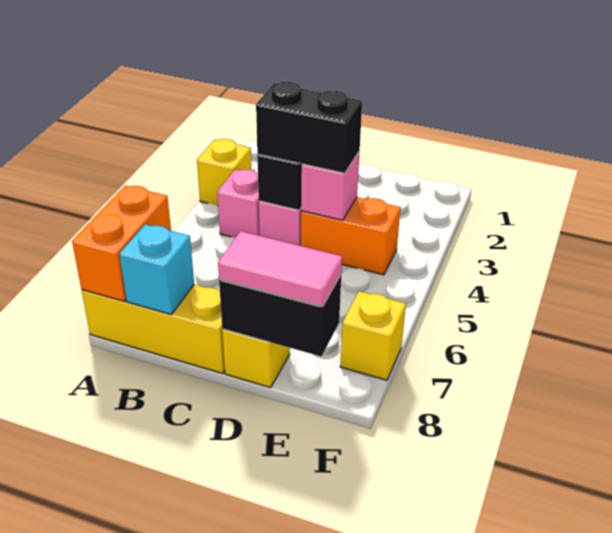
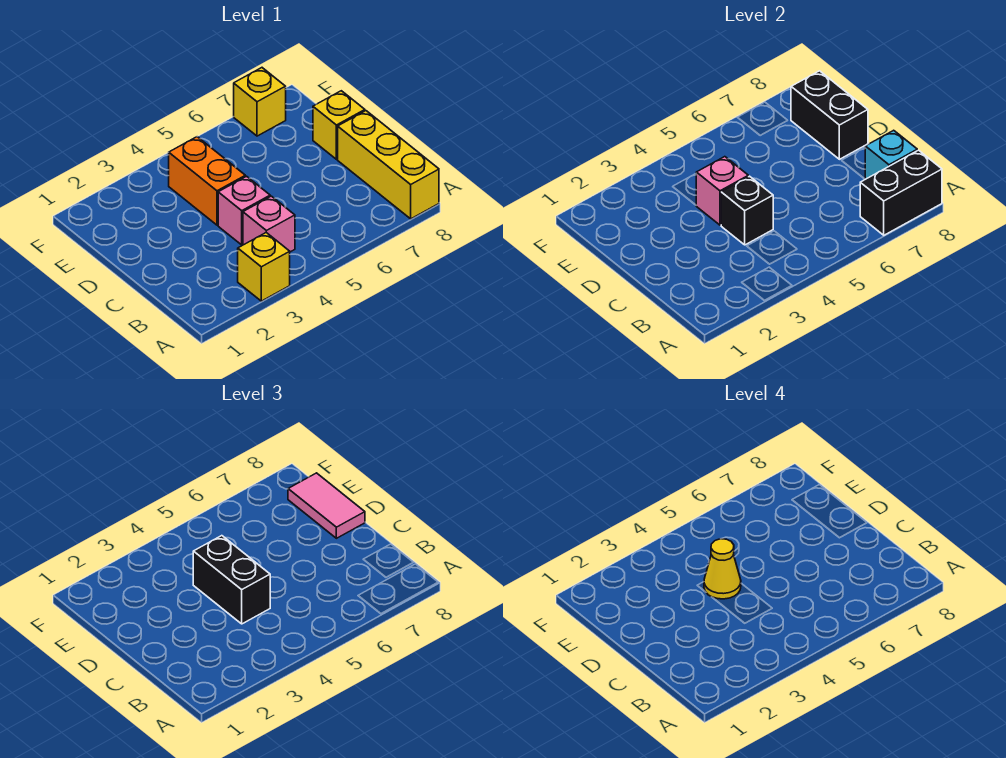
orange 1x2 brick [72,186,171,301] -> black 1x2 brick [860,150,942,235]
none -> yellow 1x1 cone [704,539,741,599]

